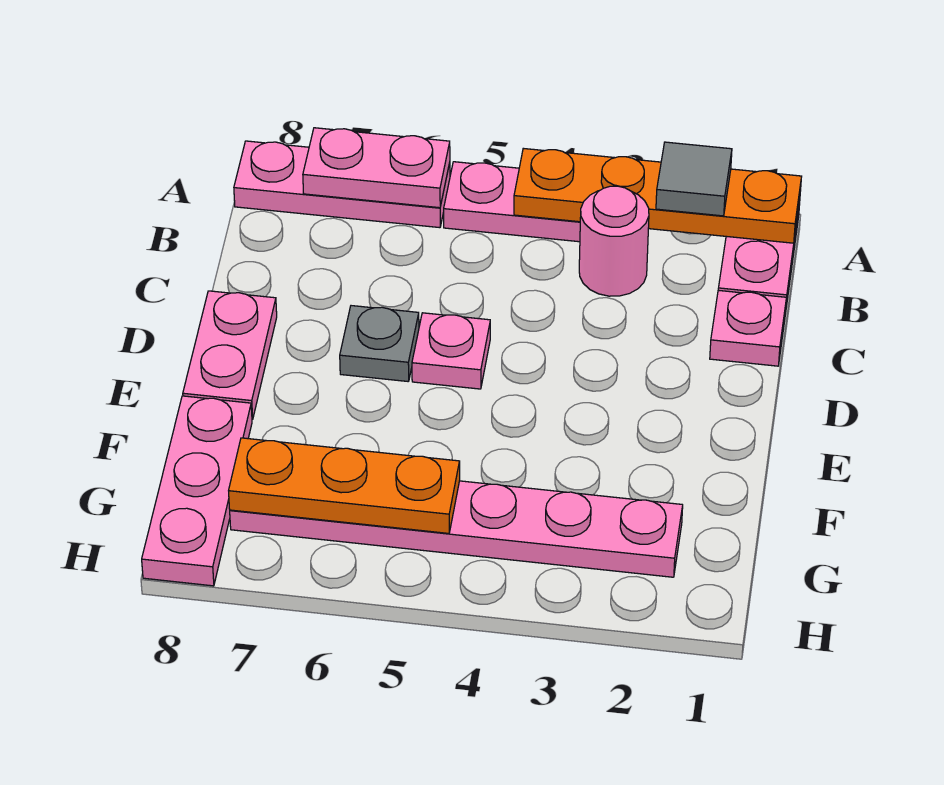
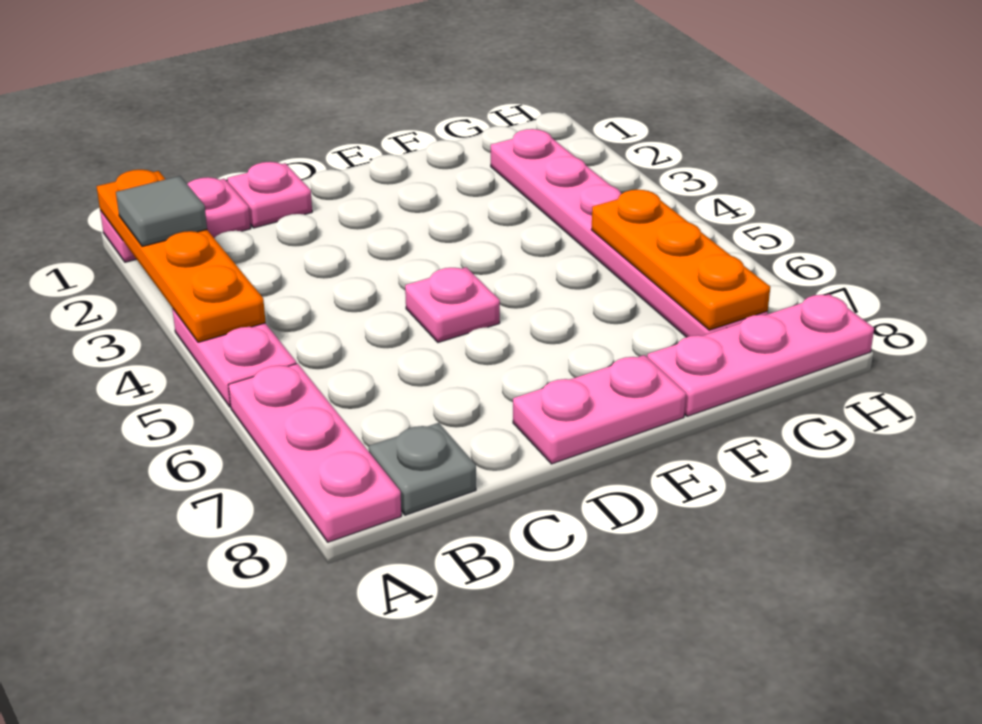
pink 1x2 plate [303,128,450,208] -> none
pink 1x1 round brick [579,186,649,296] -> none
grey 1x1 plate [340,306,419,381] -> grey 1x1 plate moved to [369,423,476,515]

